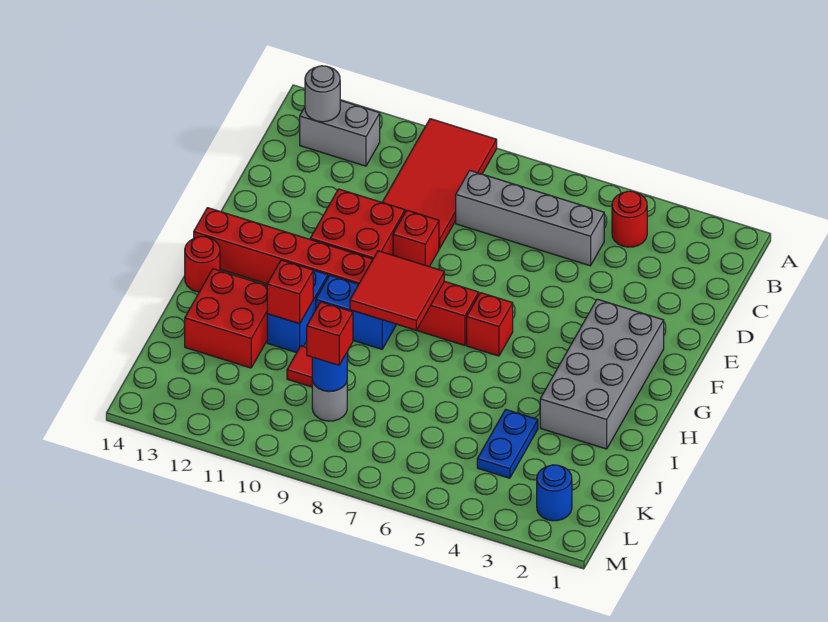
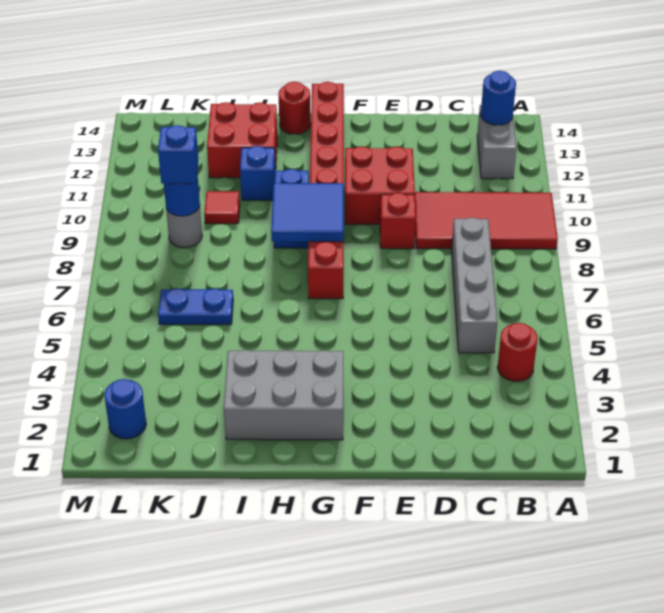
grey 1x1 round brick [305,66,340,122] -> blue 1x1 round brick [481,71,516,125]
grey 2x4 brick [540,299,664,449] -> grey 2x3 brick [224,350,343,440]
red 1x1 brick [467,293,513,356] -> none
red 2x2 tile [350,251,444,330] -> blue 2x2 tile [271,183,344,242]
blue 1x2 brick [267,270,328,353] -> blue 1x1 brick [240,146,275,201]
red 1x1 brick [267,260,313,324] -> none
blue 1x2 plate [477,409,538,478] -> blue 1x2 plate moved to [158,288,233,325]
red 1x1 brick [307,302,353,365] -> blue 1x1 brick [158,125,198,184]

